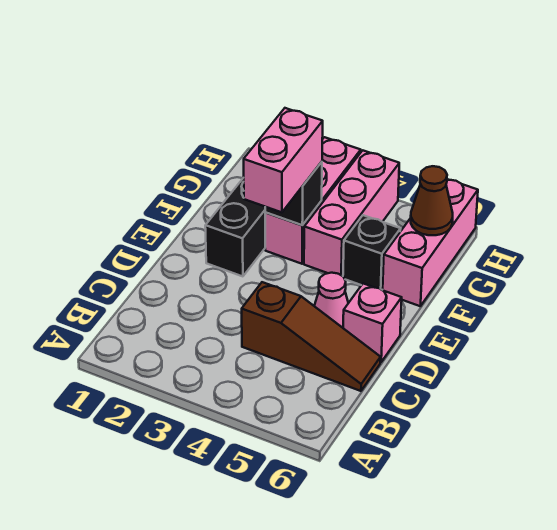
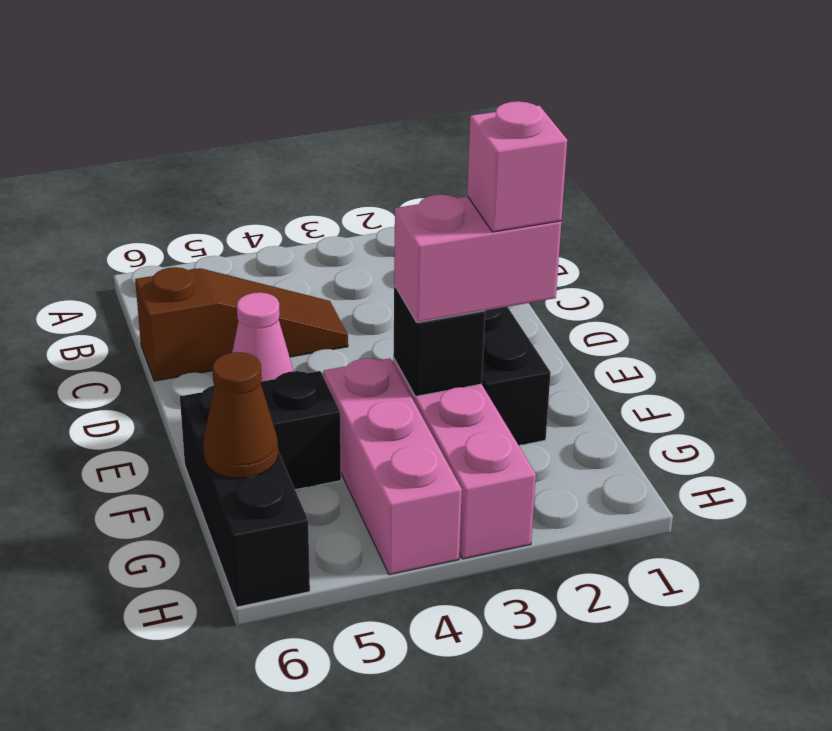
brown 1x3 slope [242,282,381,391] -> brown 1x3 slope turned to [135,267,348,381]
pink 1x1 brick [343,283,402,362] -> pink 1x1 brick moved to [467,101,567,232]
pink 1x2 brick [244,108,323,212] -> pink 1x2 brick turned to [394,195,561,322]
pink 1x3 brick [383,179,478,306] -> black 1x3 brick [180,386,310,607]

